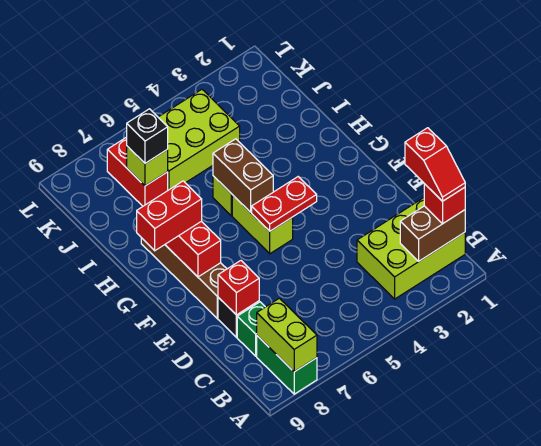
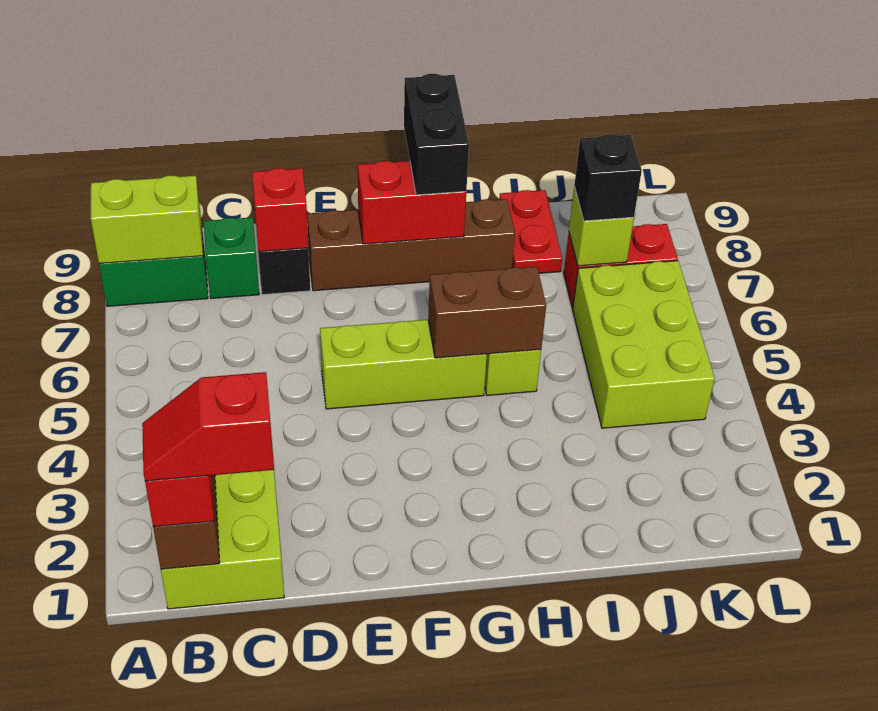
red 1x2 plate [252,177,317,231] -> red 1x2 plate moved to [499,190,562,273]
lime 1x2 brick [232,195,293,254] -> lime 1x3 brick [320,320,487,409]
red 1x2 brick [137,181,202,251] -> black 1x2 brick [404,74,469,195]

